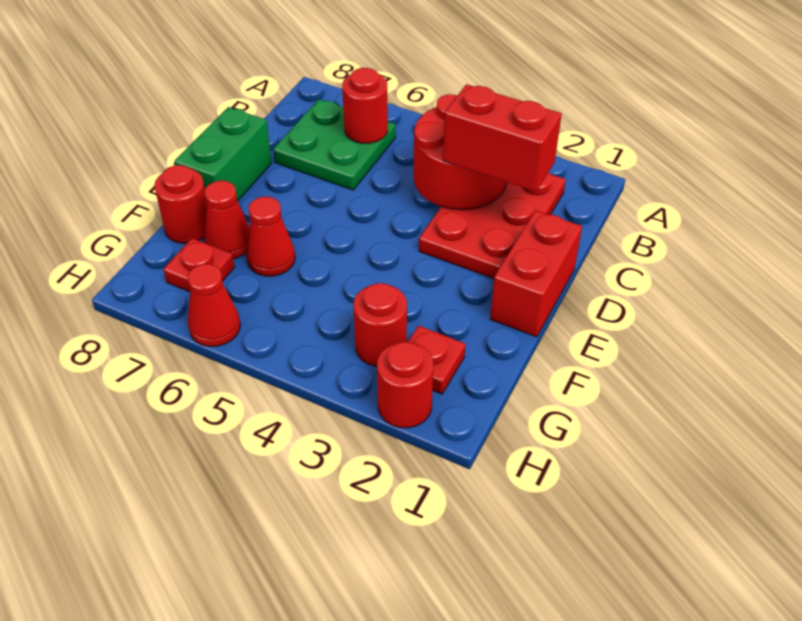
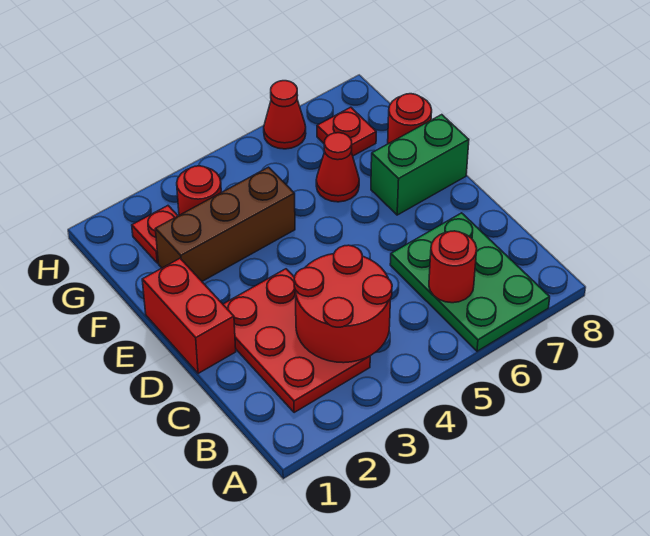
green 2x2 plate [273,99,396,190] -> green 2x3 plate [390,213,550,351]
red 1x2 brick [443,84,562,192] -> none
green 1x2 brick [175,107,272,201] -> green 1x2 brick turned to [371,115,469,215]
none -> brown 1x3 brick [156,167,295,281]
red 1x1 cone [204,181,250,259] -> none
red 1x1 round brick [377,342,433,428] -> none

